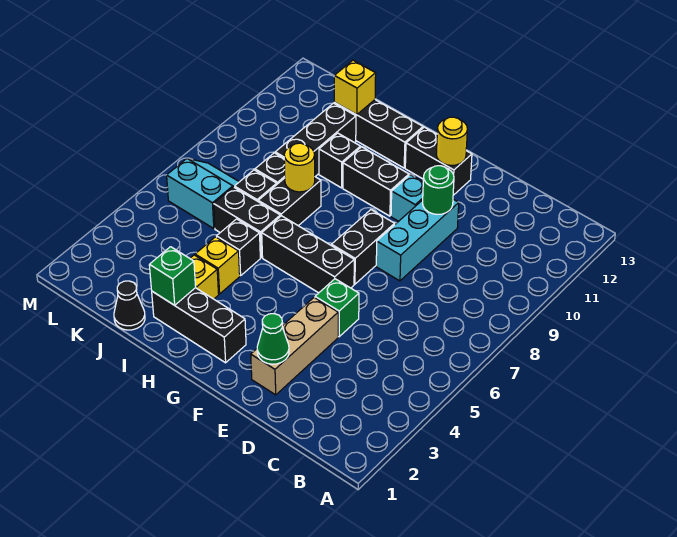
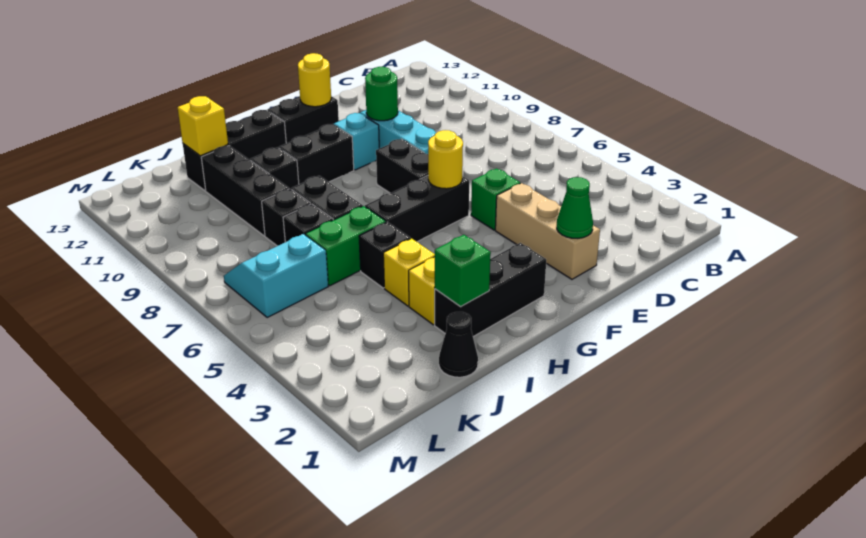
black 1x2 brick [214,187,280,258] -> green 1x2 brick [306,206,386,286]
yellow 1x1 round brick [284,143,315,192] -> yellow 1x1 round brick moved to [428,130,463,189]

